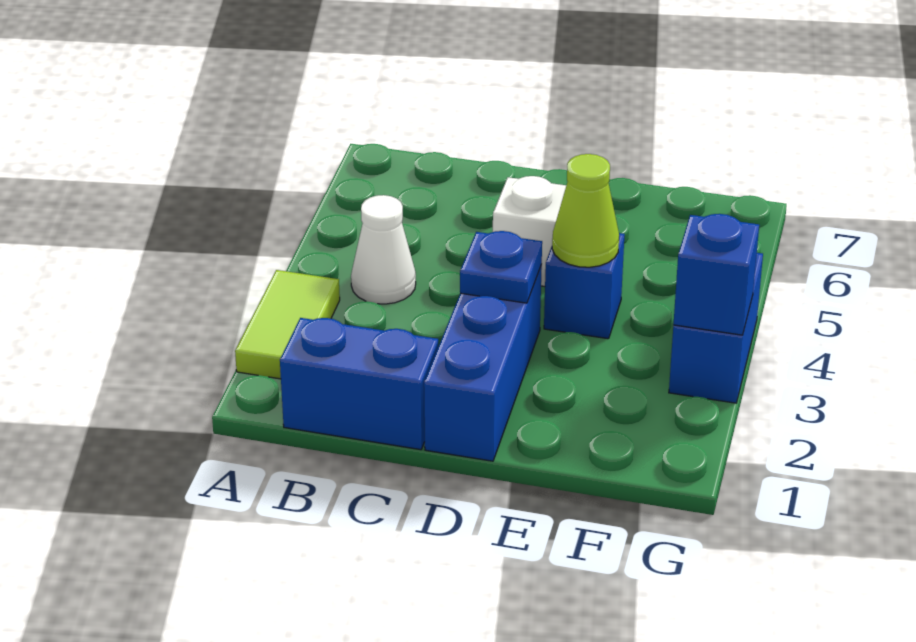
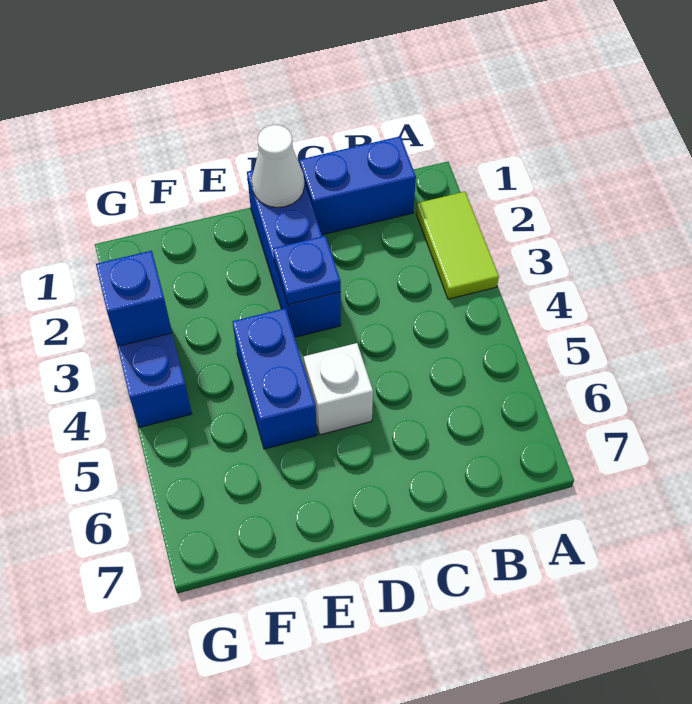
white 1x1 cone [351,195,416,304] -> white 1x1 cone moved to [252,125,305,208]
blue 1x1 brick [544,233,625,339] -> blue 1x2 brick [232,308,317,449]
lime 1x1 cone [552,154,619,267] -> none

